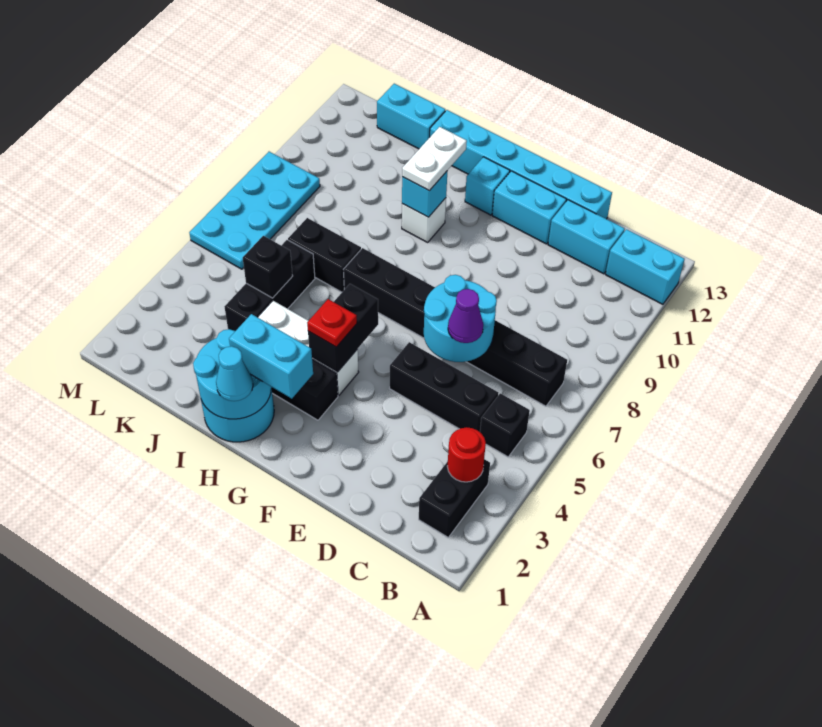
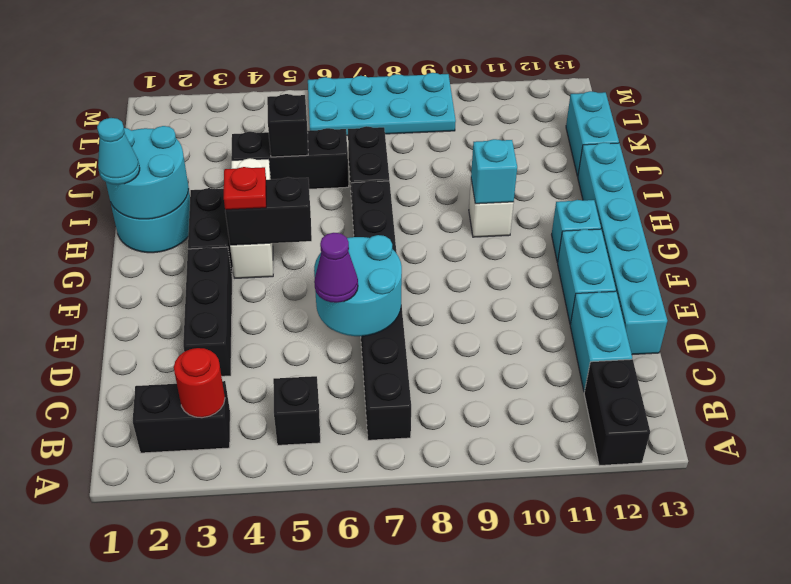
cyan 1x2 brick [605,229,684,304] -> black 1x2 brick [584,359,650,466]
black 1x3 brick [390,342,498,432] -> black 1x3 brick moved to [183,247,232,376]
cyan 1x2 brick [229,314,313,399] -> none
white 1x2 plate [402,127,467,191] -> none

